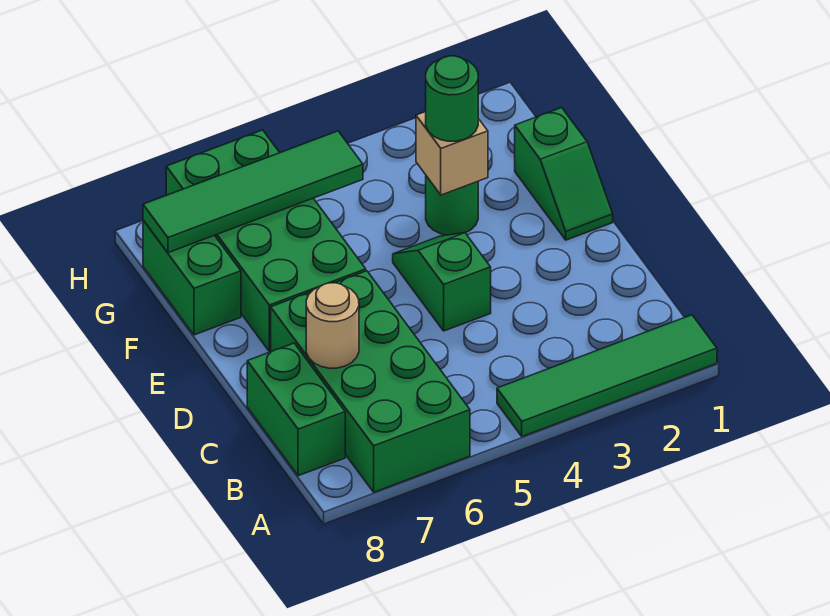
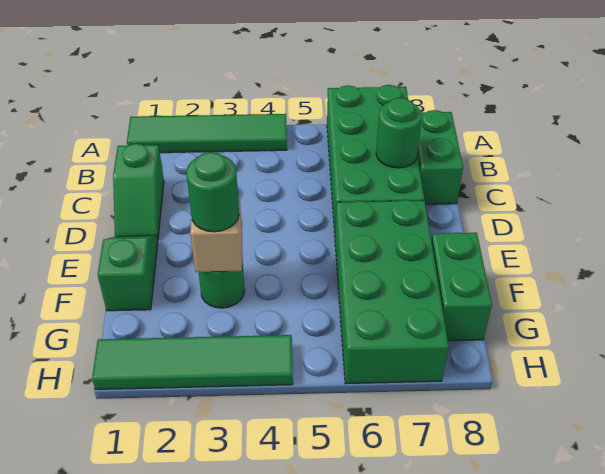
tan 1x1 round brick [306,283,359,368] -> green 1x1 round brick [376,98,422,168]
green 1x2 slope [393,233,491,331] -> green 1x2 slope moved to [113,144,164,241]
green 1x4 tile [143,131,363,253] -> green 1x4 tile moved to [92,335,293,389]

